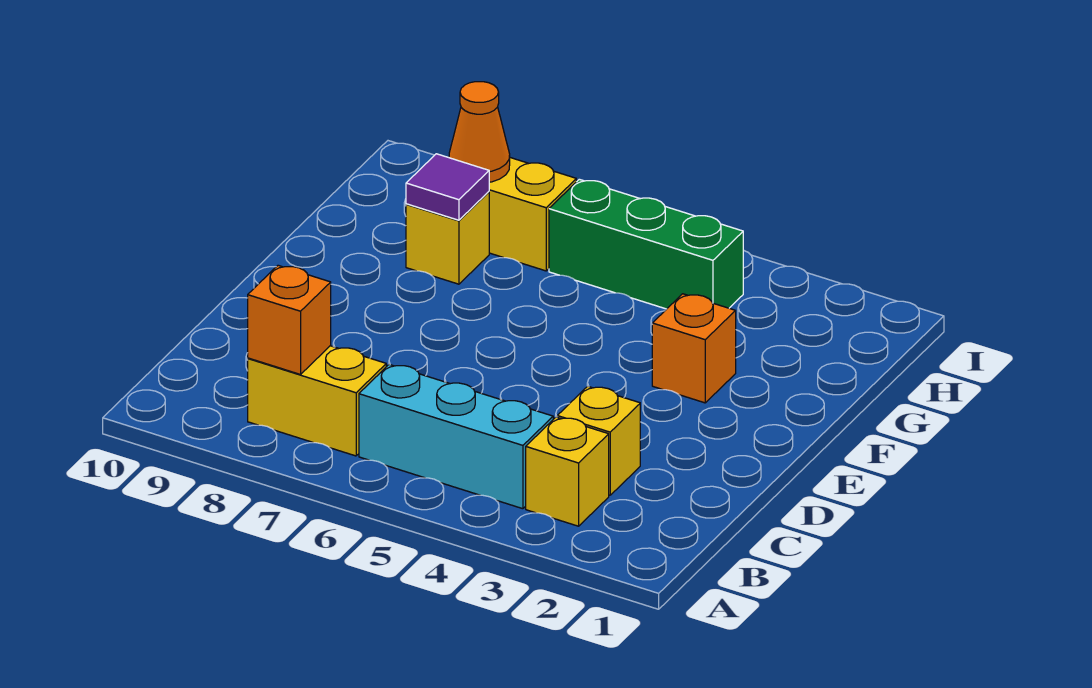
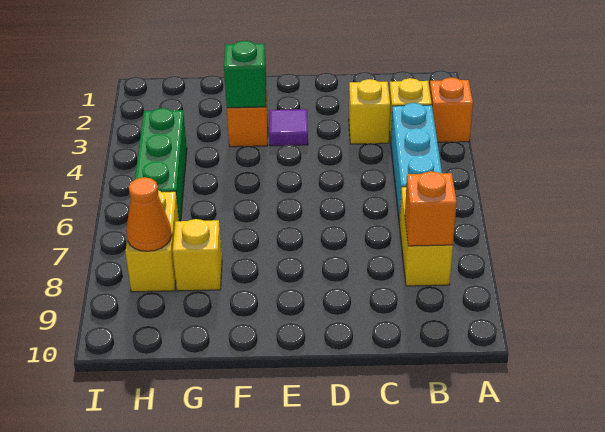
none -> orange 1x1 brick [430,77,473,142]
none -> green 1x1 brick [224,41,266,108]
purple 1x1 tile [406,154,489,220] -> purple 1x1 tile moved to [269,109,308,146]

